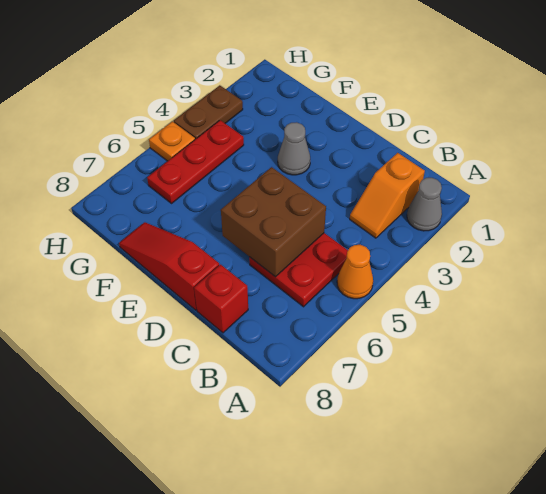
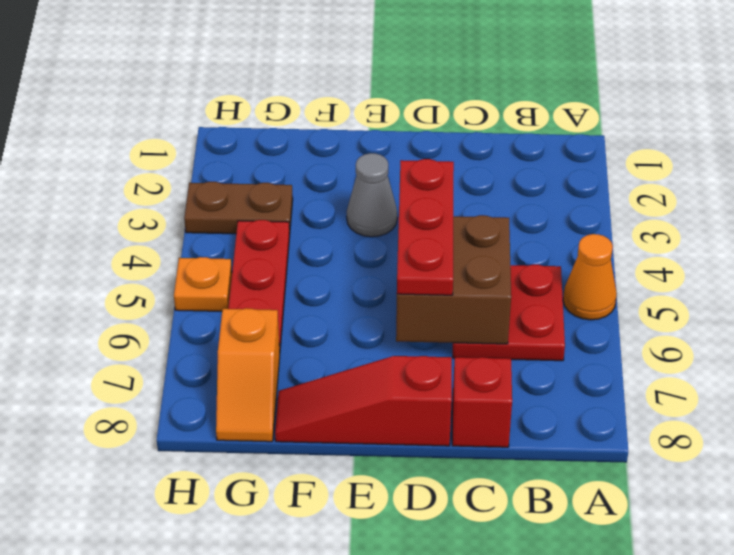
grey 1x1 cone [407,178,442,231] -> none
orange 1x2 slope [350,153,425,238] -> orange 1x2 slope moved to [216,308,280,442]
none -> red 1x3 plate [397,159,454,295]
brown 1x2 plate [174,85,243,139] -> brown 1x2 plate turned to [184,182,293,234]

